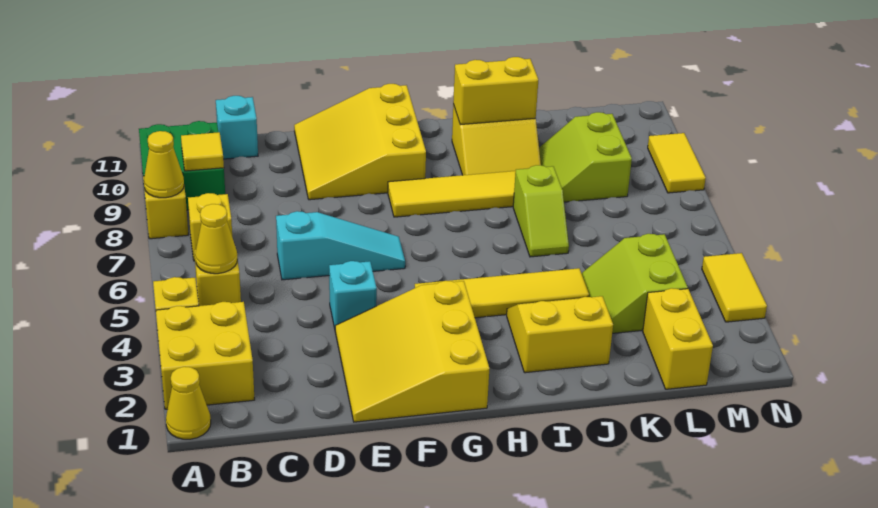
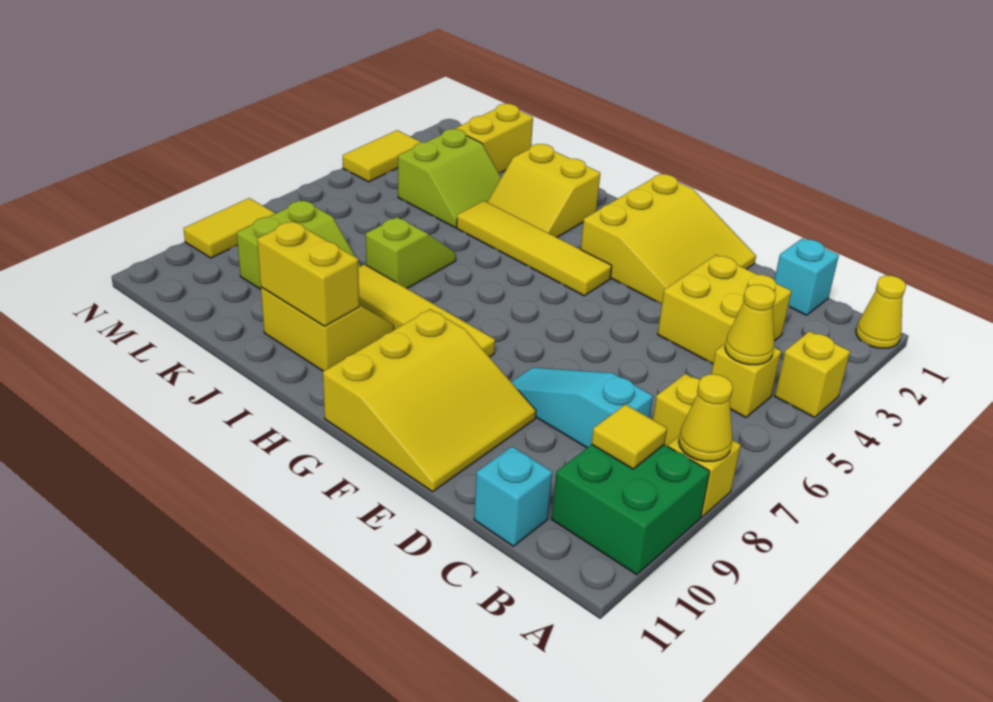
yellow 2x2 brick [156,302,255,409] -> yellow 2x2 brick moved to [658,255,791,364]
cyan 1x3 slope [276,211,405,280] -> cyan 1x3 slope moved to [512,368,653,448]
cyan 1x1 brick [329,261,377,328] -> cyan 1x1 brick moved to [775,238,839,315]

